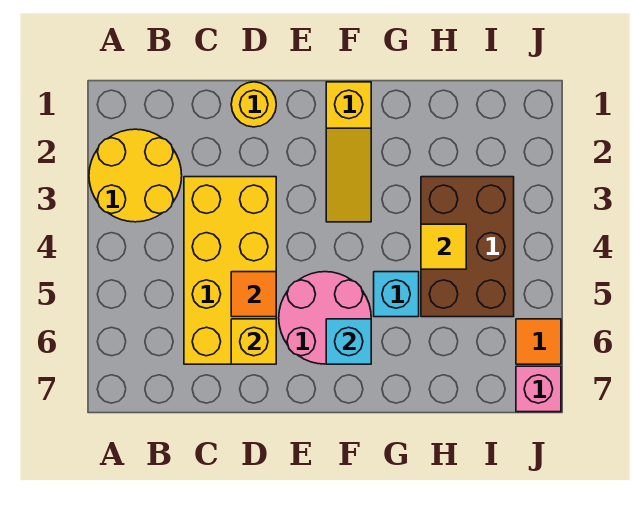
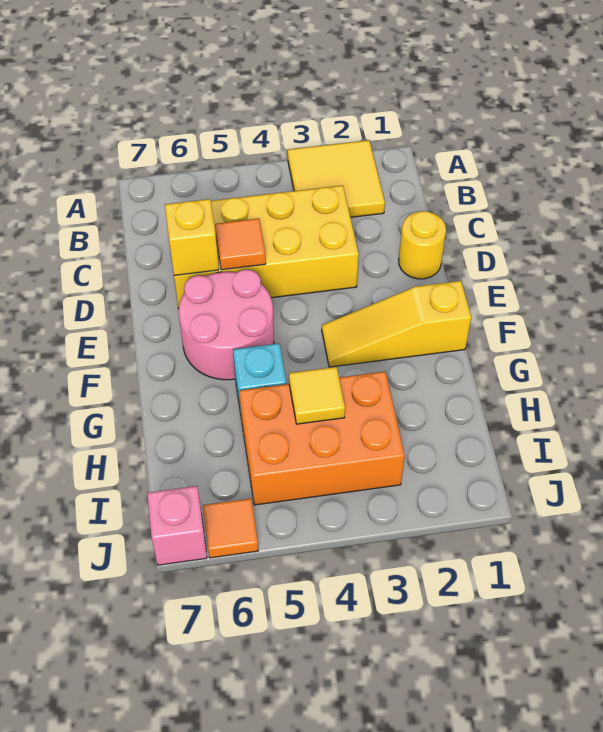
yellow 2x2 round brick [89,129,182,222] -> yellow 2x2 tile [288,140,385,217]
cyan 1x1 brick [326,319,371,364] -> none
brown 2x3 brick [421,177,514,317] -> orange 2x3 brick [239,372,405,505]

